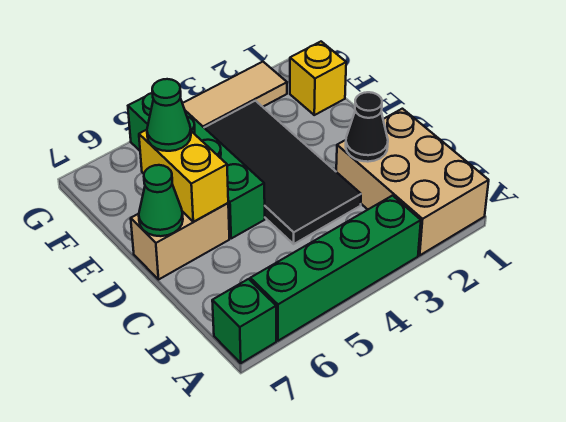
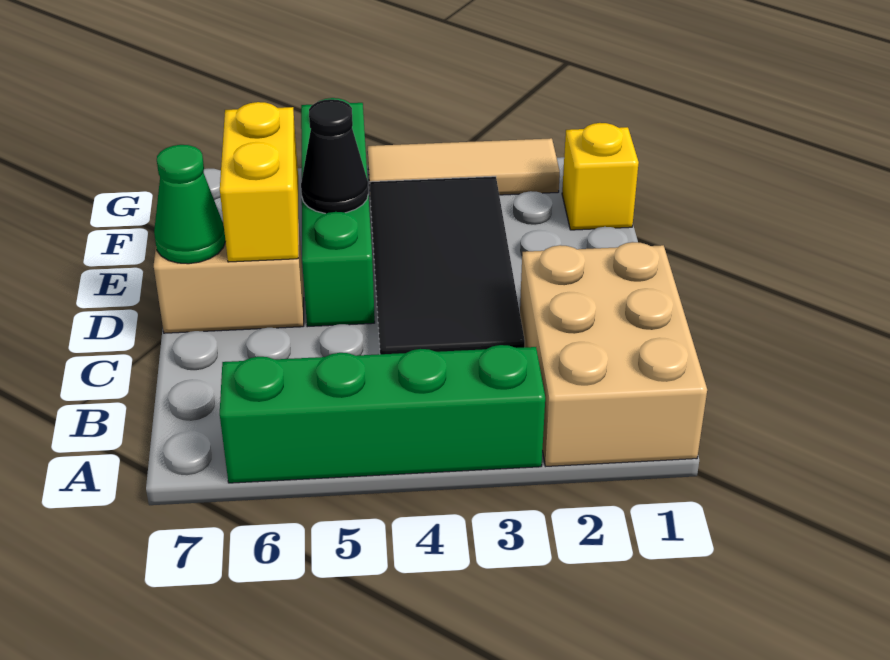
green 1x1 brick [212,279,276,363] -> none
black 1x1 cone [346,92,388,162] -> black 1x1 cone moved to [301,99,368,214]
green 1x1 cone [147,79,191,151] -> none

